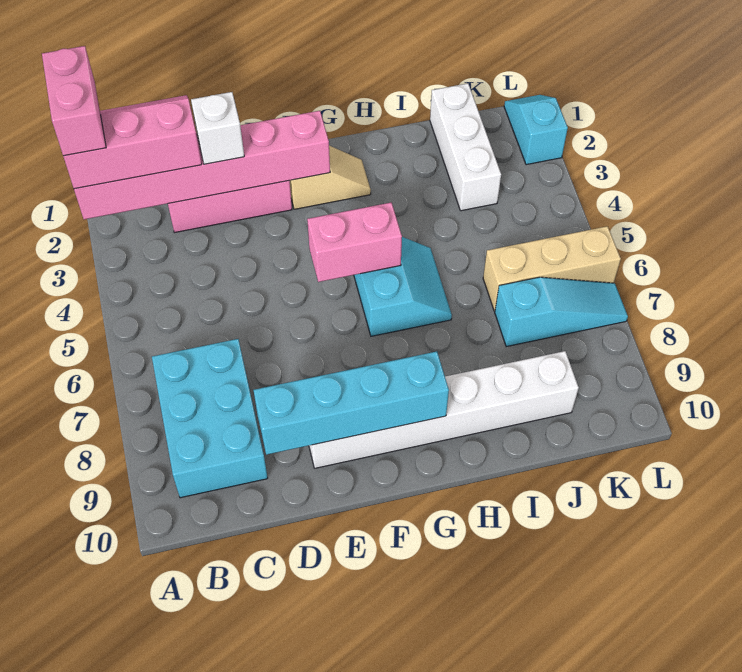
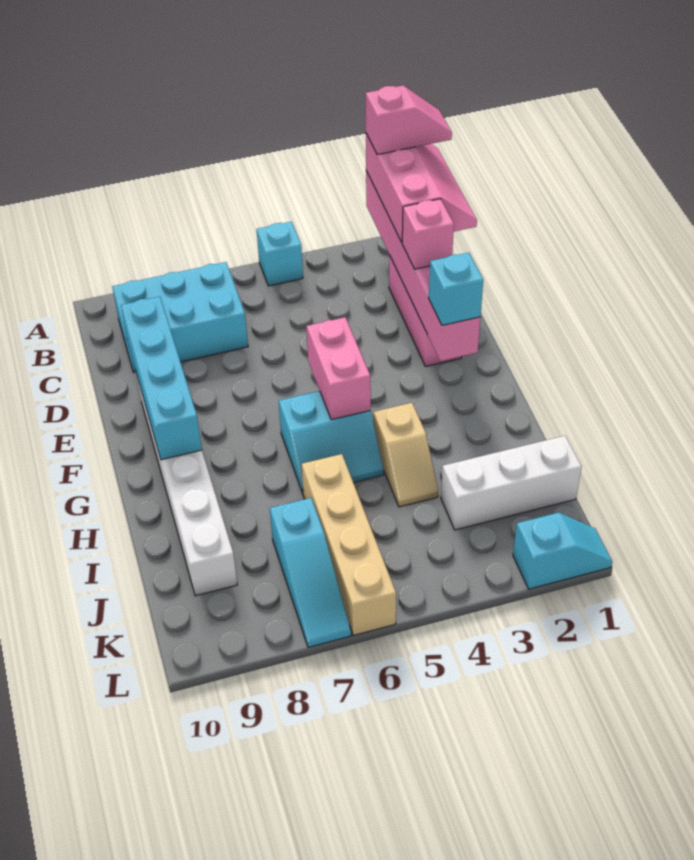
pink 1x2 brick [42,46,106,156] -> pink 1x2 slope [366,86,452,155]
none -> cyan 1x1 brick [257,222,303,286]
white 1x1 brick [191,92,244,164] -> pink 1x1 brick [402,199,454,269]
tan 1x2 slope [290,146,371,209] -> tan 1x2 slope moved to [373,403,438,507]
none -> cyan 1x1 brick [429,253,483,325]
tan 1x3 brick [483,226,621,311] -> tan 1x4 brick [302,454,396,636]

